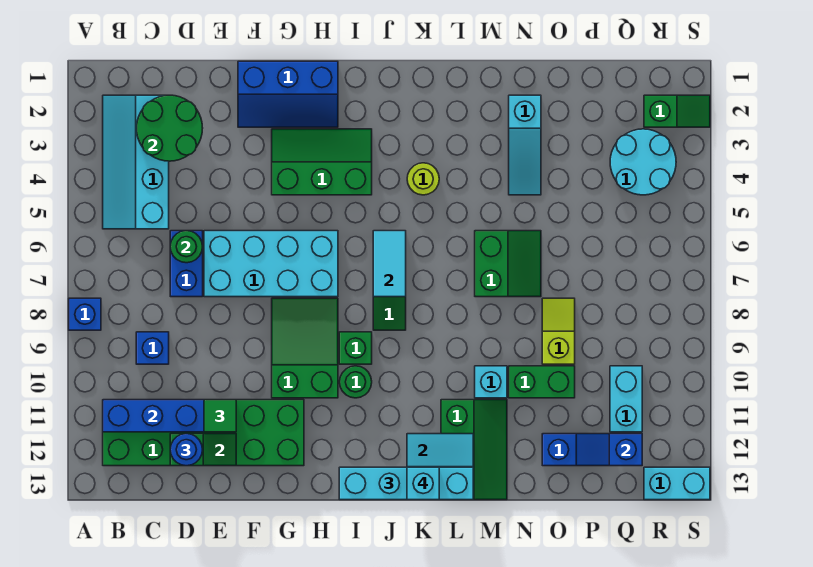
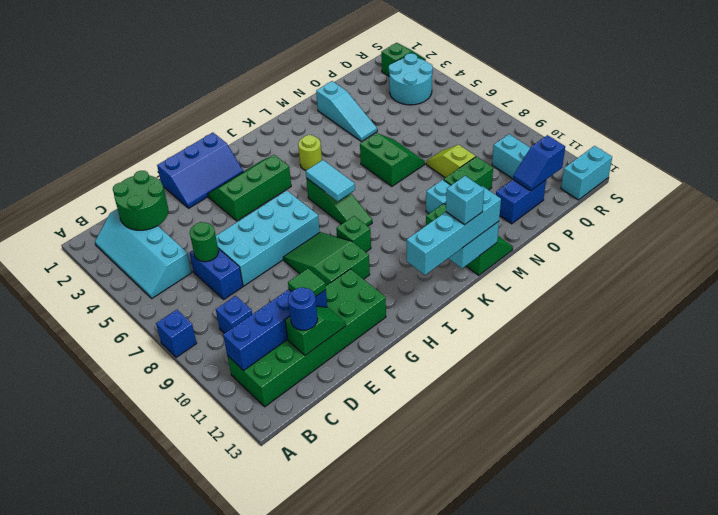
green 1x1 round brick [340,366,372,398] -> none

